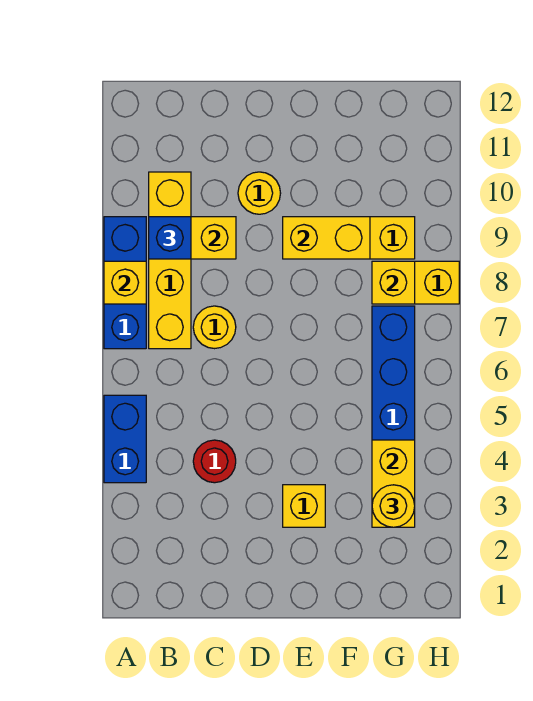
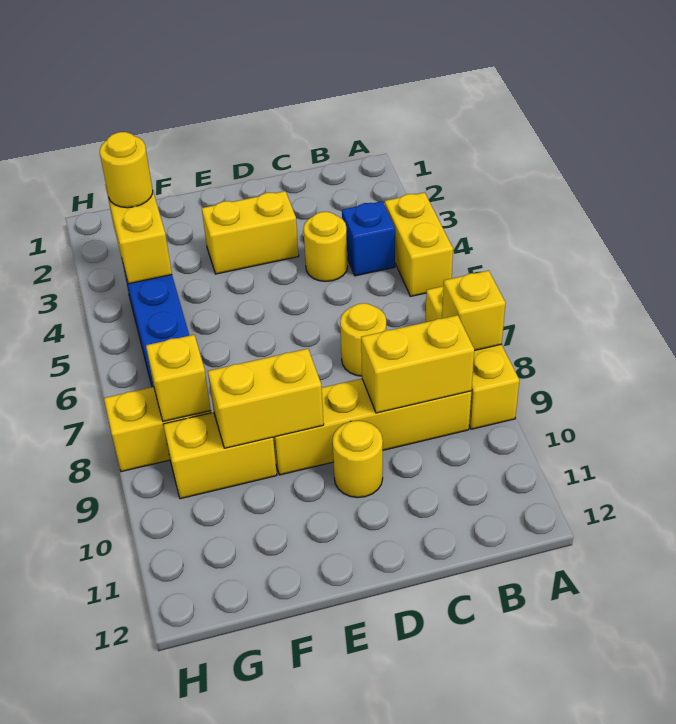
blue 1x2 brick [104,395,146,483] -> yellow 1x2 brick [385,192,453,296]
blue 1x3 brick [104,217,146,349] -> yellow 1x3 brick [426,286,519,429]
yellow 1x4 brick [149,172,191,349] -> yellow 1x4 brick turned to [273,379,471,475]
blue 1x1 brick [149,217,191,259] -> blue 1x1 brick moved to [342,201,395,276]
red 1x1 round brick [193,440,236,483] -> yellow 1x1 round brick [303,212,348,281]
yellow 1x1 brick [283,485,325,527] -> yellow 1x2 brick [202,191,299,274]

